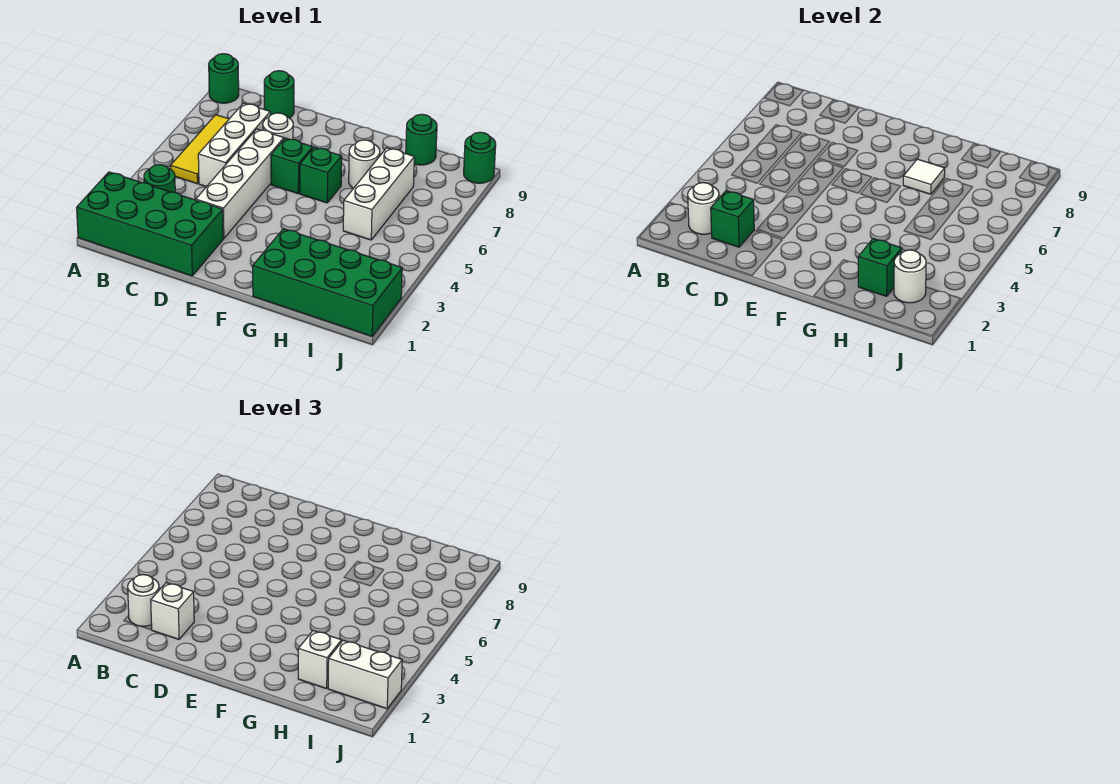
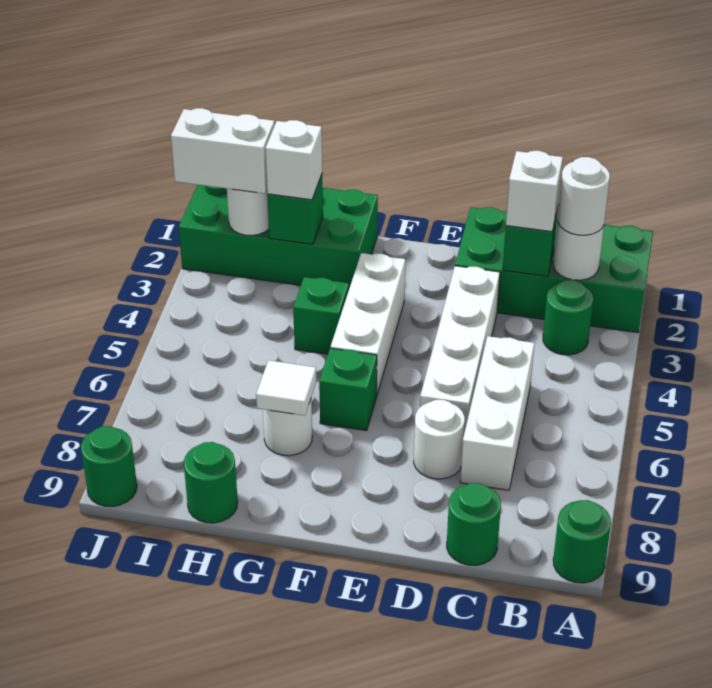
yellow 1x3 tile [170,115,229,184] -> none
green 1x1 brick [271,138,313,194] -> green 1x1 brick moved to [293,277,349,354]
white 1x3 brick [343,148,414,240] -> white 1x3 brick moved to [331,253,405,394]

